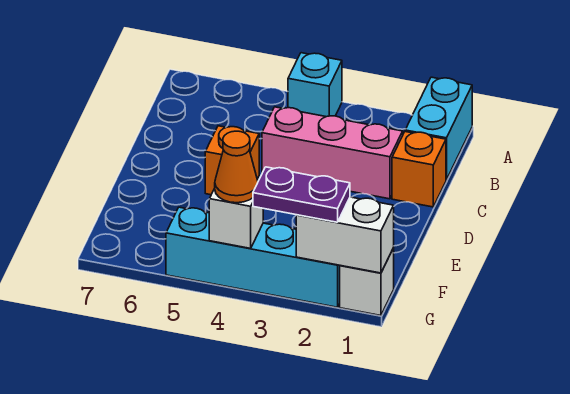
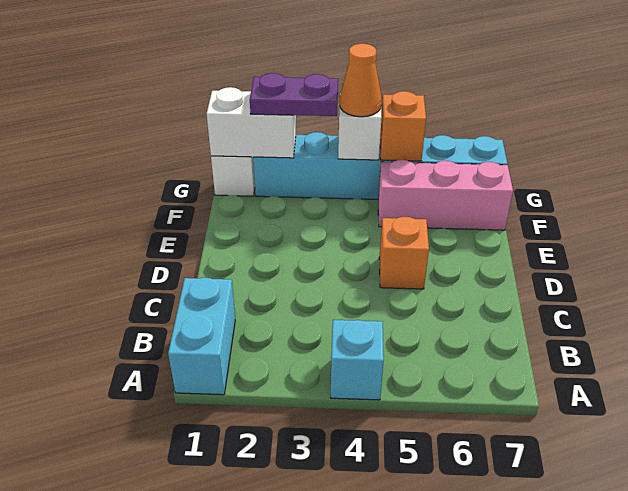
orange 1x1 brick [392,132,446,207] -> orange 1x1 brick moved to [380,91,426,161]
pink 1x3 brick [262,107,403,199] -> pink 1x3 brick moved to [378,160,513,230]
cyan 1x4 brick [166,207,340,307] -> cyan 1x6 brick [253,132,507,199]

